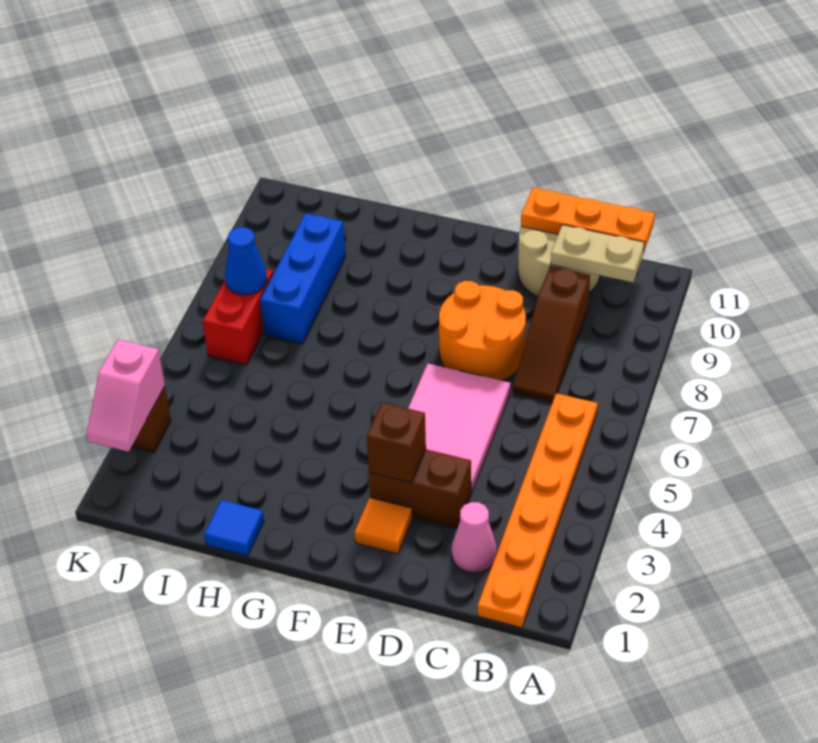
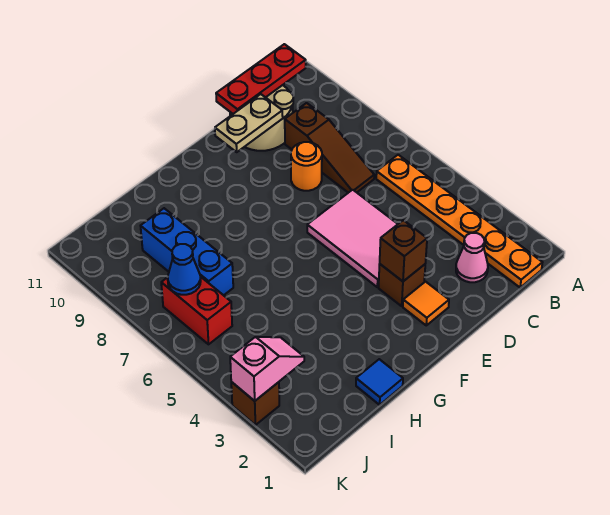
tan 1x2 plate [551,225,645,282] -> tan 1x2 plate moved to [215,94,283,152]
orange 1x3 plate [521,188,655,251] -> red 1x3 plate [216,44,306,114]
brown 1x2 brick [369,449,471,529] -> brown 1x1 brick [379,264,425,306]
orange 2x2 round brick [439,281,526,381] -> orange 1x1 round brick [291,142,322,191]
pink 1x2 slope [86,340,165,452] -> pink 1x2 slope turned to [230,337,304,401]

